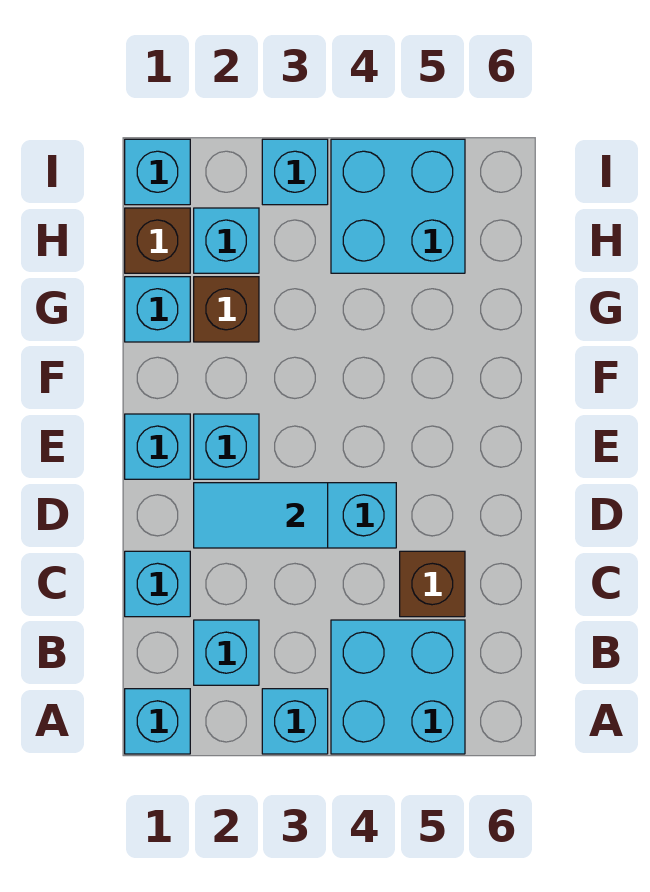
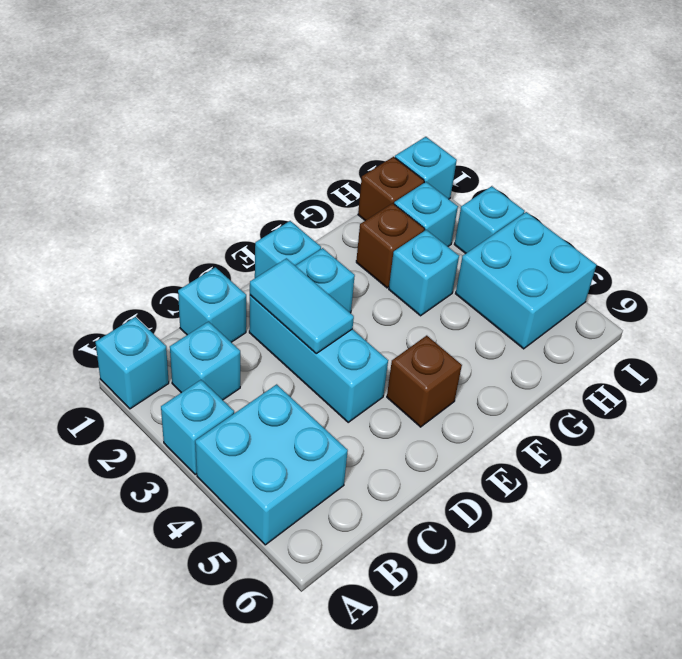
brown 1x1 brick [400,551,465,617] -> brown 1x1 brick moved to [387,336,462,427]
cyan 1x1 brick [125,277,190,342] -> cyan 1x1 brick moved to [389,230,459,316]

